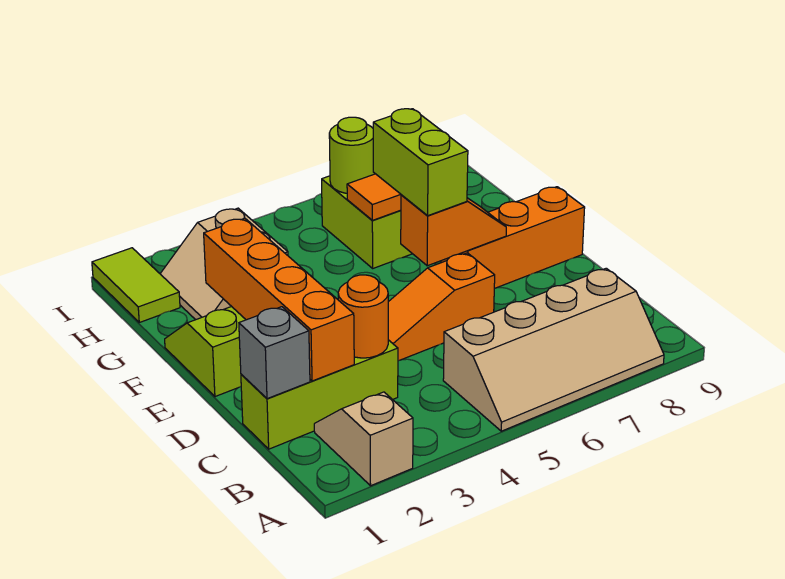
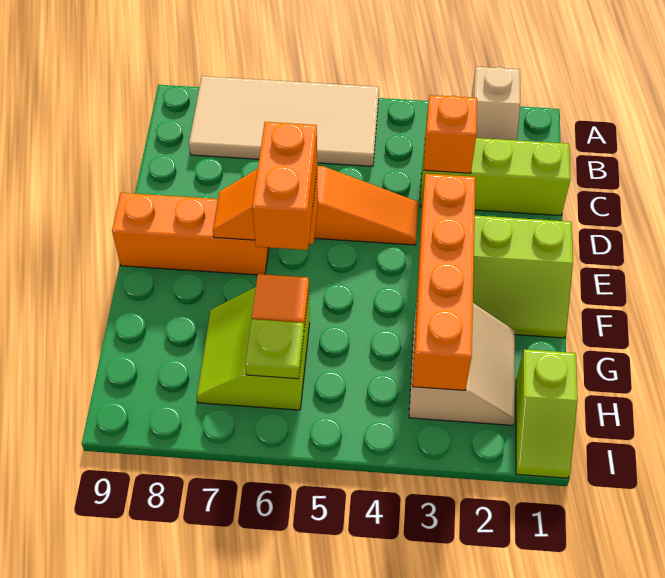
tan 2x4 slope [443,268,664,431] -> tan 2x4 tile [189,76,379,166]
grey 1x1 brick [239,307,310,399] -> none
orange 1x4 brick [204,218,354,381] -> orange 1x4 brick moved to [412,174,476,390]
orange 1x1 round brick [338,275,388,358] -> orange 1x1 brick [424,95,477,173]
lime 1x2 brick [373,109,468,216] -> orange 1x2 brick [252,122,317,250]
lime 1x2 tile [92,248,180,322] -> lime 1x2 slope [516,349,578,478]
lime 1x1 round brick [329,117,375,193] -> lime 1x1 plate [245,319,304,379]

